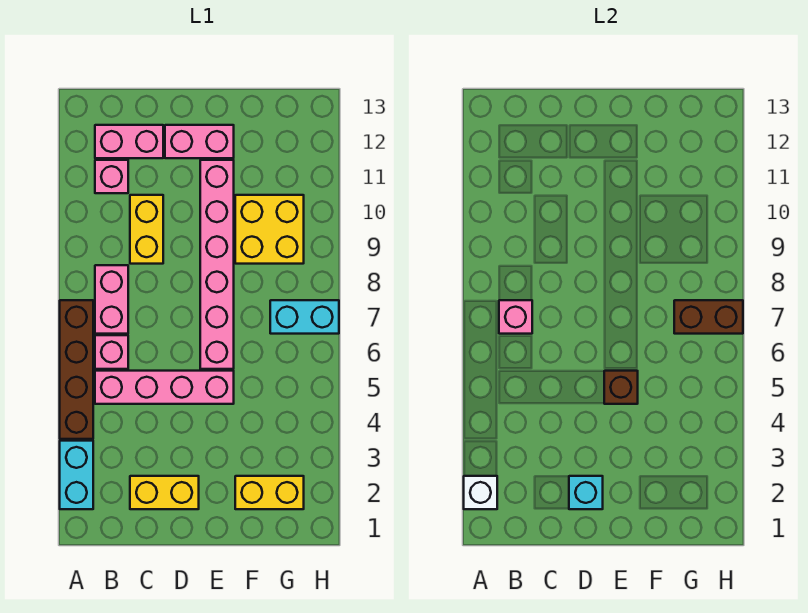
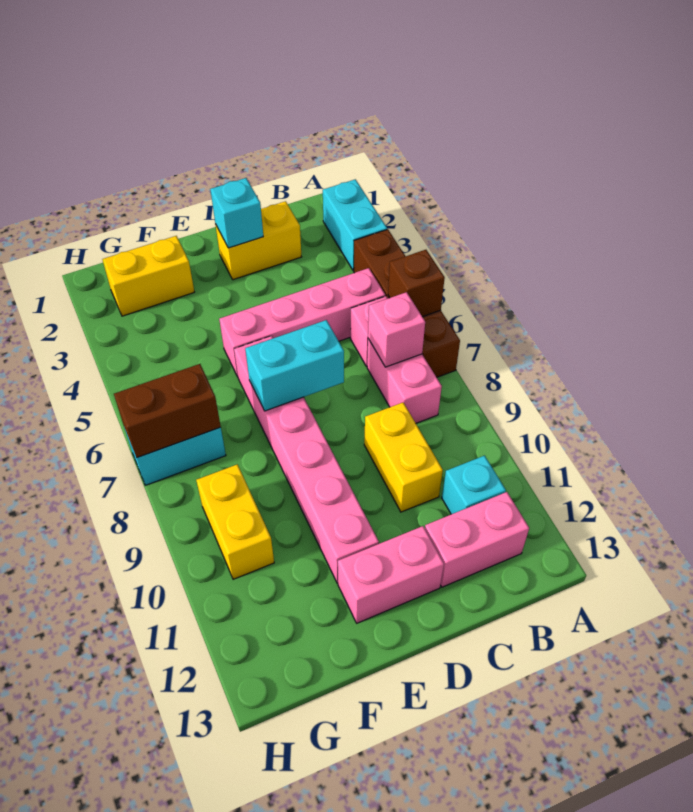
white 1x1 brick [464,476,497,509] -> none
pink 1x1 brick [95,160,128,193] -> cyan 1x1 brick [442,456,506,514]
none -> cyan 1x2 brick [245,320,344,411]
brown 1x1 brick [604,371,638,404] -> brown 1x1 brick moved to [388,250,445,317]
yellow 2x2 brick [235,195,304,264] -> yellow 1x2 brick [196,464,274,579]

